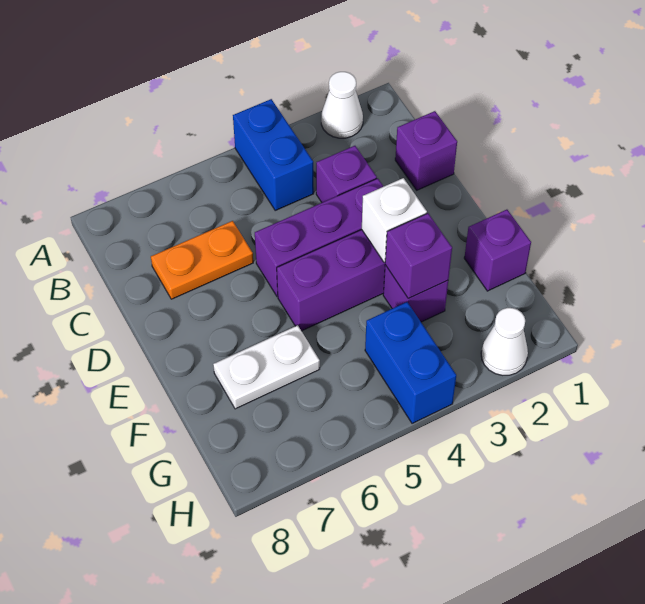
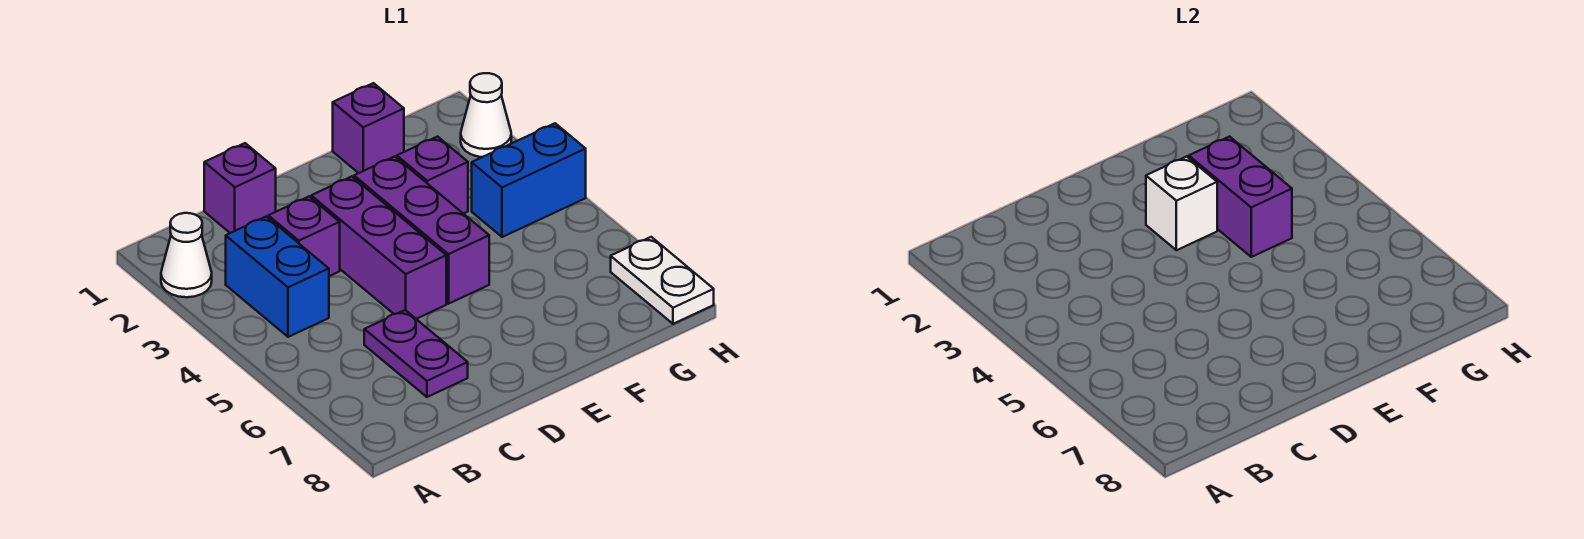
blue 1x2 brick [233,99,314,210] -> blue 1x2 brick turned to [226,216,329,337]
orange 1x2 plate [151,221,253,299] -> purple 1x2 plate [364,310,468,397]
purple 1x1 brick [385,213,452,299] -> purple 1x2 brick [1189,137,1292,257]
white 1x2 plate [213,325,320,409] -> white 1x2 plate moved to [611,237,714,324]

